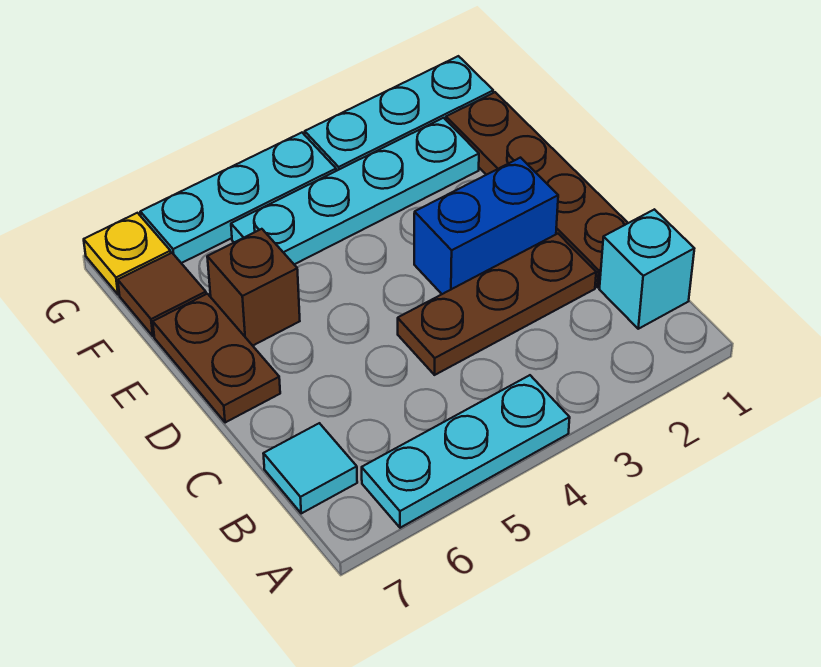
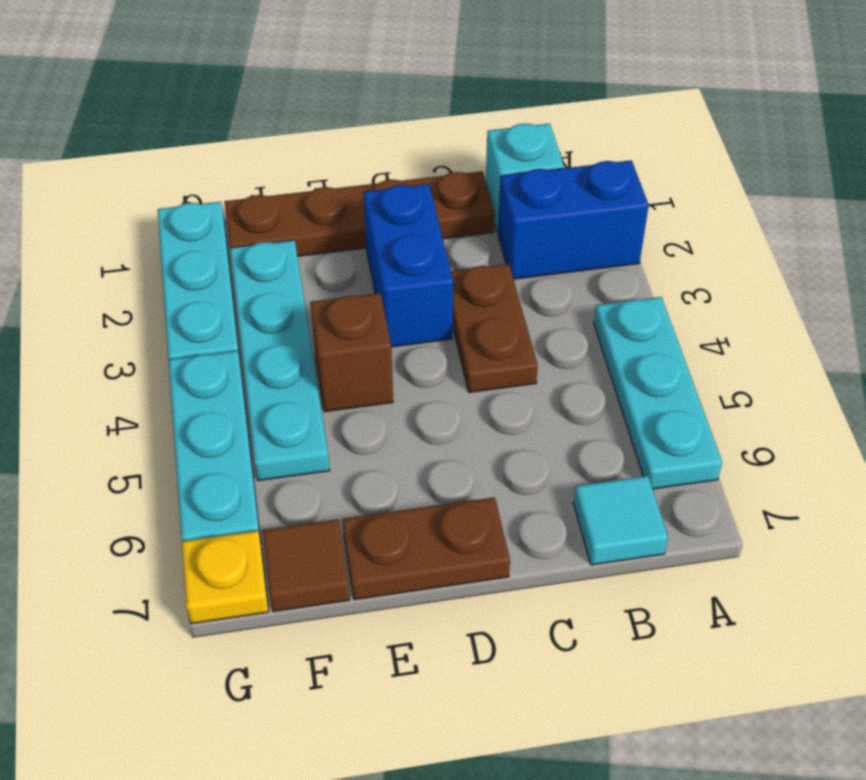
none -> blue 1x2 brick [498,160,649,279]
brown 1x3 plate [398,234,596,375] -> brown 1x2 plate [451,264,538,392]
brown 1x1 brick [207,229,300,346] -> brown 1x1 brick moved to [310,293,393,412]

